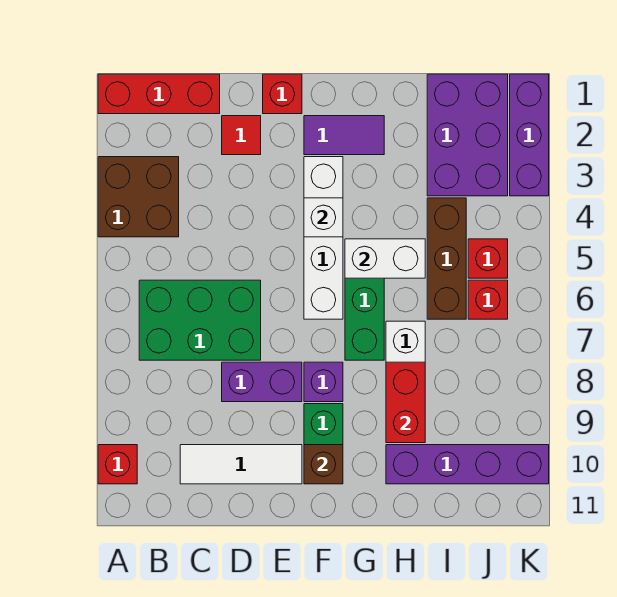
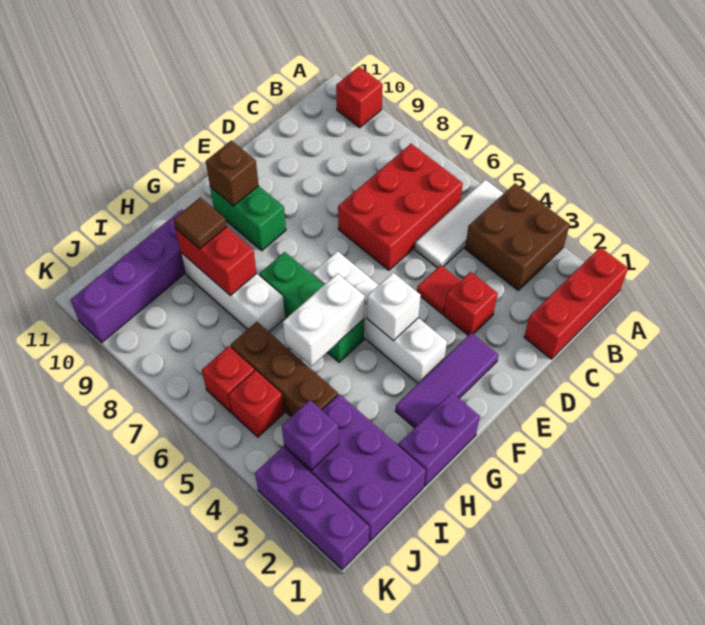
green 2x3 brick [139,280,261,360] -> red 2x3 brick [338,144,463,270]
white 1x3 tile [180,445,302,484] -> white 1x3 tile moved to [415,180,504,268]
red 1x1 tile [222,116,261,155] -> red 1x1 tile moved to [417,265,460,314]
purple 1x2 brick [222,362,302,402] -> purple 1x2 brick moved to [399,392,480,486]
red 1x1 brick [263,74,302,114] -> red 1x1 brick moved to [444,272,498,335]
purple 1x2 tile [304,116,384,155] -> purple 1x3 tile [395,333,498,428]
purple 1x1 brick [304,362,343,402] -> purple 1x1 brick moved to [282,400,339,470]
none -> brown 1x1 tile [173,197,227,249]

